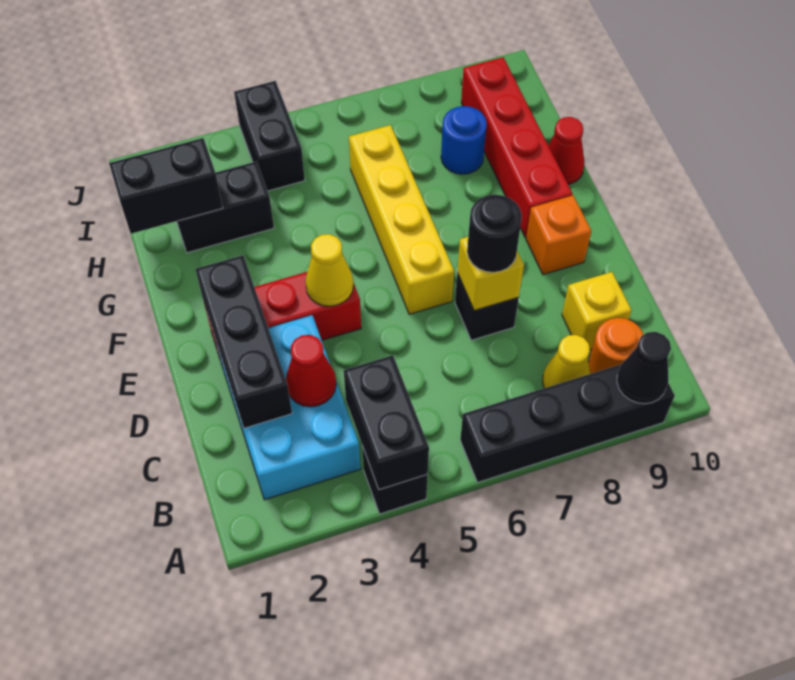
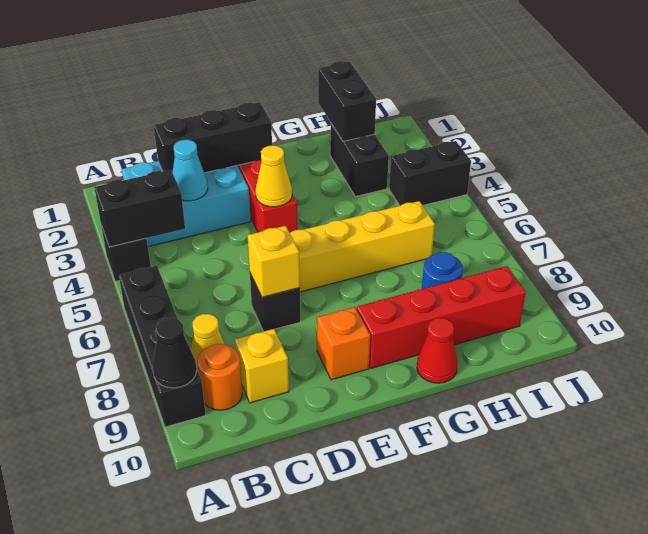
red 1x1 cone [286,335,336,407] -> cyan 1x1 cone [172,140,208,201]
black 1x1 round brick [467,195,522,272] -> none

